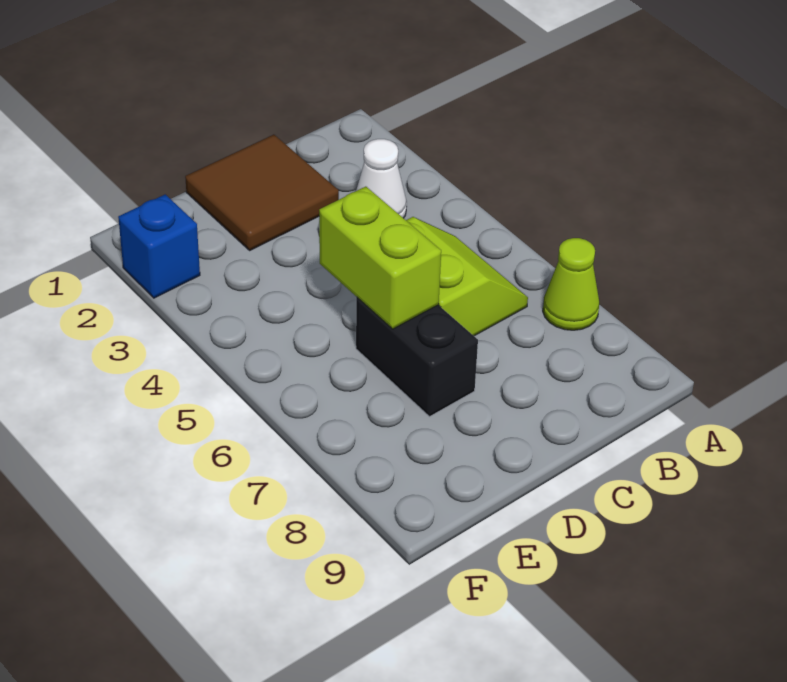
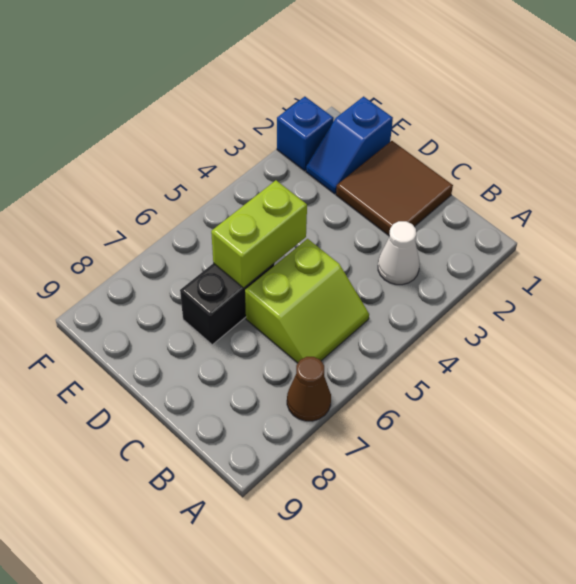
lime 1x1 cone [543,238,599,330] -> brown 1x1 cone [287,357,331,421]
none -> blue 1x2 slope [306,96,393,194]

